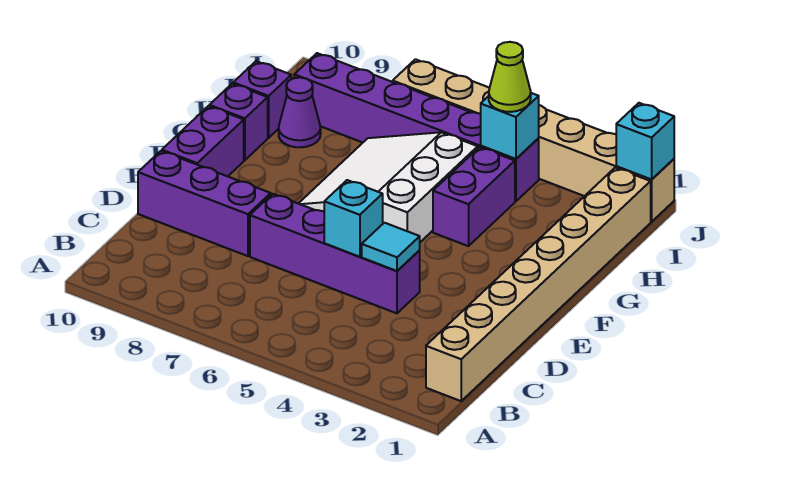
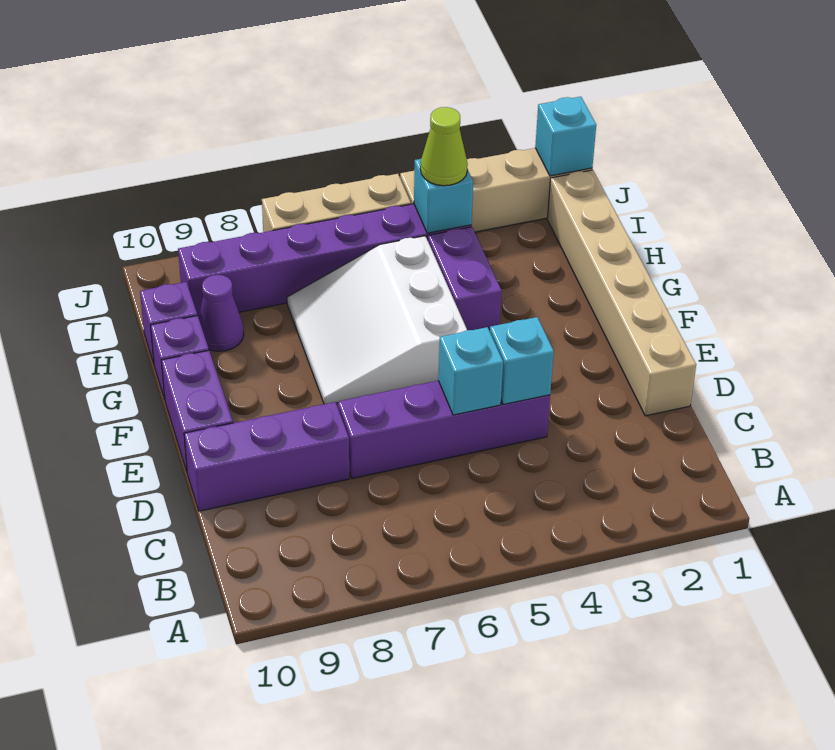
tan 1x8 brick [426,168,651,401] -> tan 1x6 brick [547,170,696,416]
cyan 1x1 tile [362,223,420,271] -> cyan 1x1 brick [490,317,554,405]

